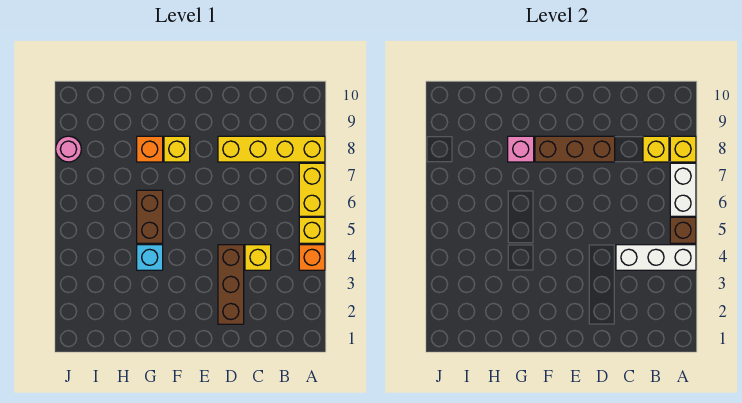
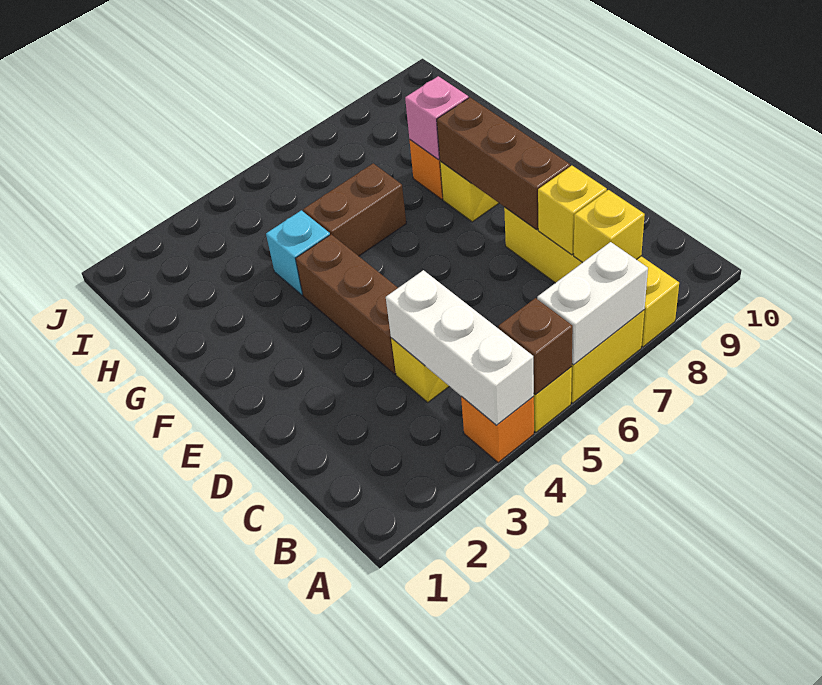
yellow 1x1 brick [670,136,696,162] -> yellow 1x1 brick moved to [538,166,607,255]
brown 1x3 brick [218,245,244,324] -> brown 1x3 brick turned to [296,234,398,374]
pink 1x1 round brick [56,136,81,162] -> none

